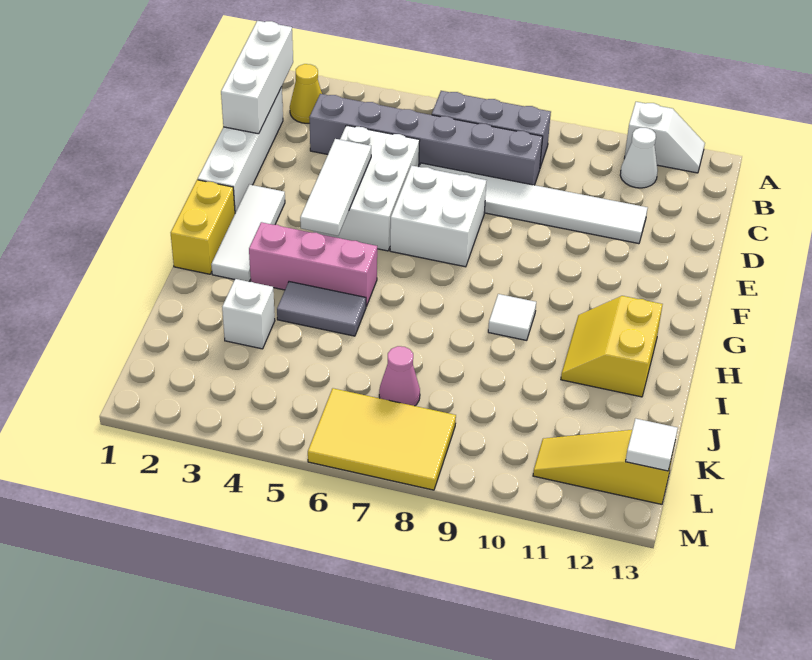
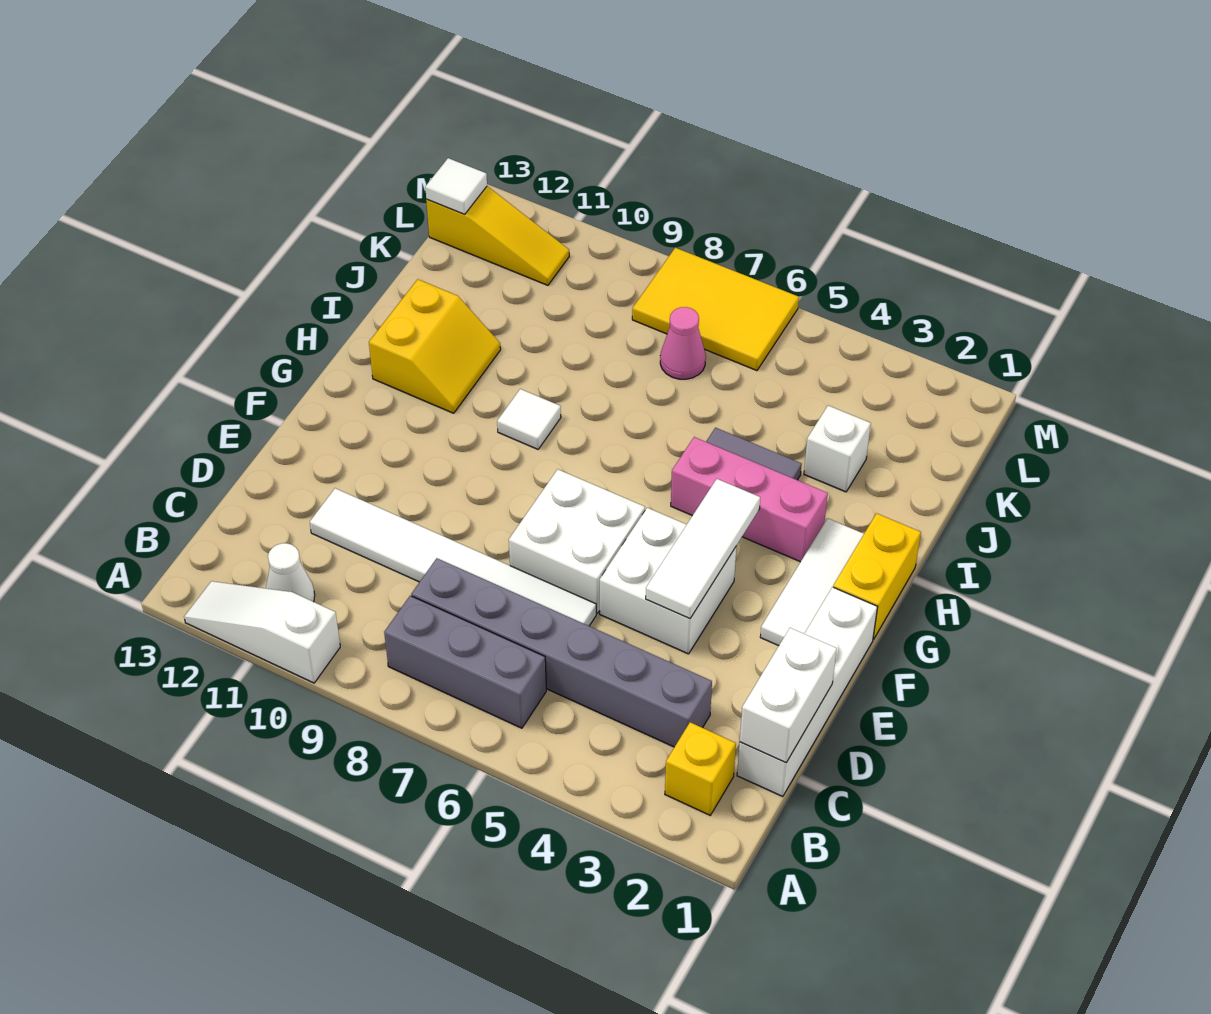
white 1x2 slope [624,102,705,173] -> white 1x3 slope [184,581,340,683]
white 1x3 brick [221,21,293,134] -> white 1x2 brick [740,628,837,762]
yellow 1x1 cone [290,64,322,123] -> yellow 1x1 brick [665,722,736,815]
white 2x3 brick [313,125,420,251] -> white 2x2 brick [600,508,736,654]

